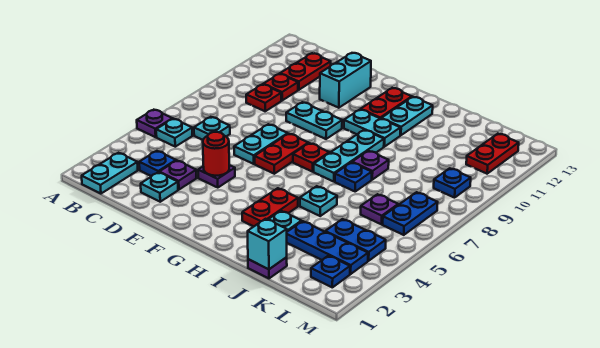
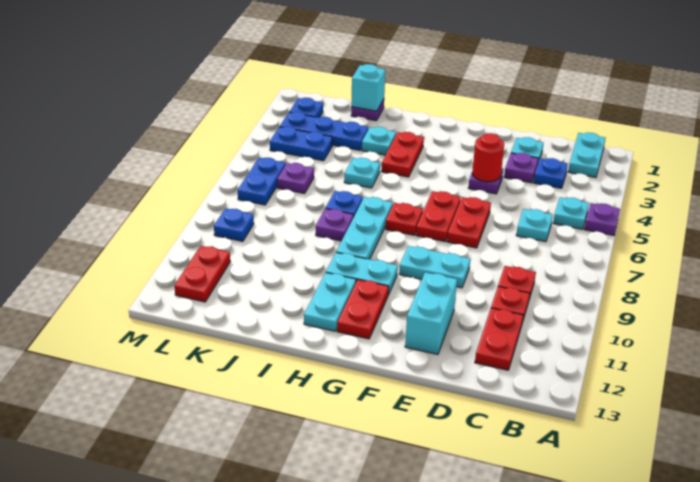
cyan 1x2 plate [234,124,288,164] -> red 1x2 plate [447,197,491,248]

